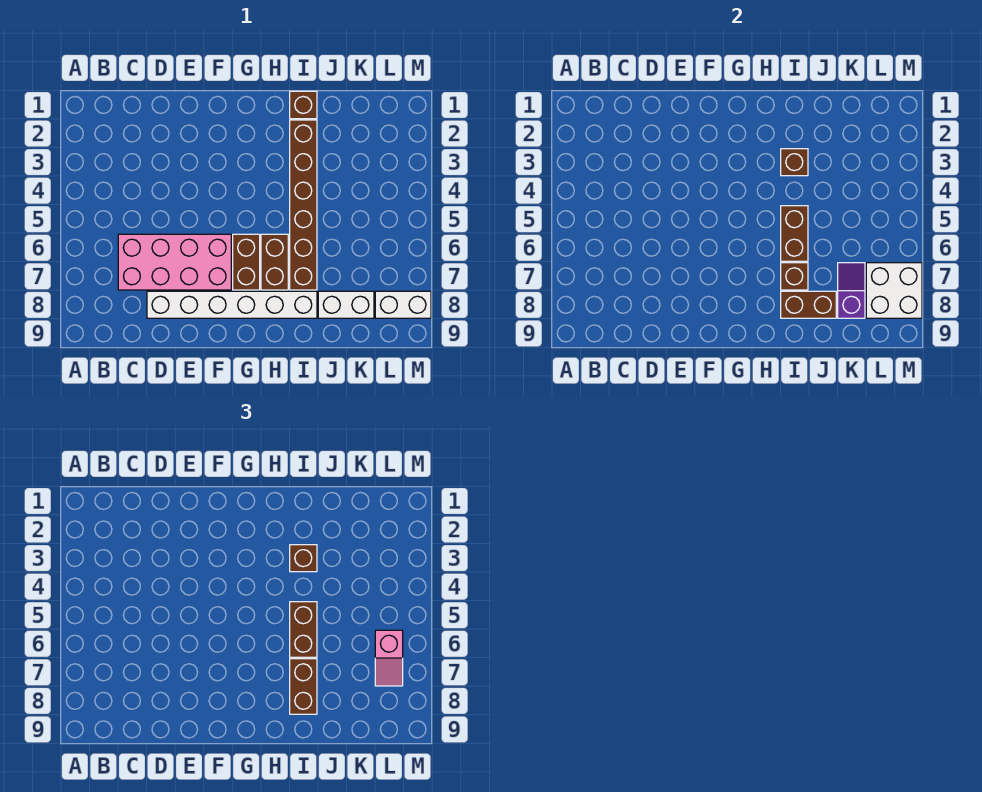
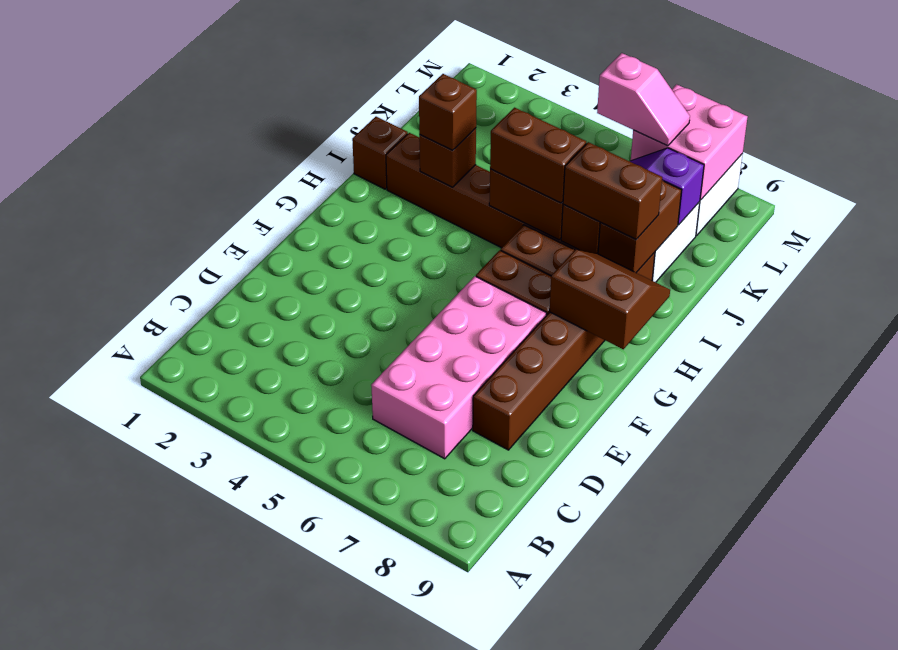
white 1x6 brick [147,291,317,318] -> brown 1x6 brick [473,252,655,450]
none -> brown 2x2 slope [550,249,670,349]
white 2x2 brick [866,263,922,318] -> pink 2x2 brick [631,84,748,200]

